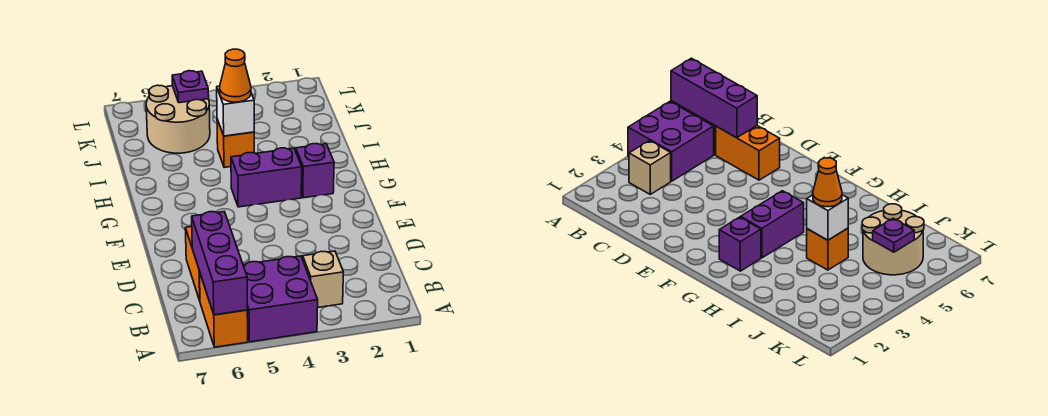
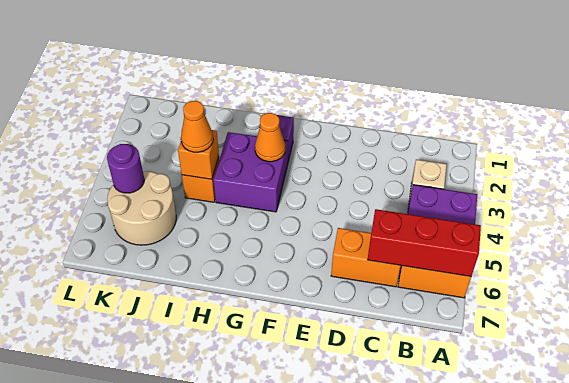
purple 1x3 brick [192,212,247,315] -> red 1x3 brick [368,209,481,277]
purple 1x2 brick [231,148,302,207] -> purple 2x2 brick [213,132,288,212]
none -> orange 1x1 cone [255,113,285,162]
white 1x1 brick [217,86,254,136] -> orange 1x1 brick [178,130,219,179]
purple 1x1 plate [172,71,209,103] -> purple 1x1 round brick [107,144,144,193]

